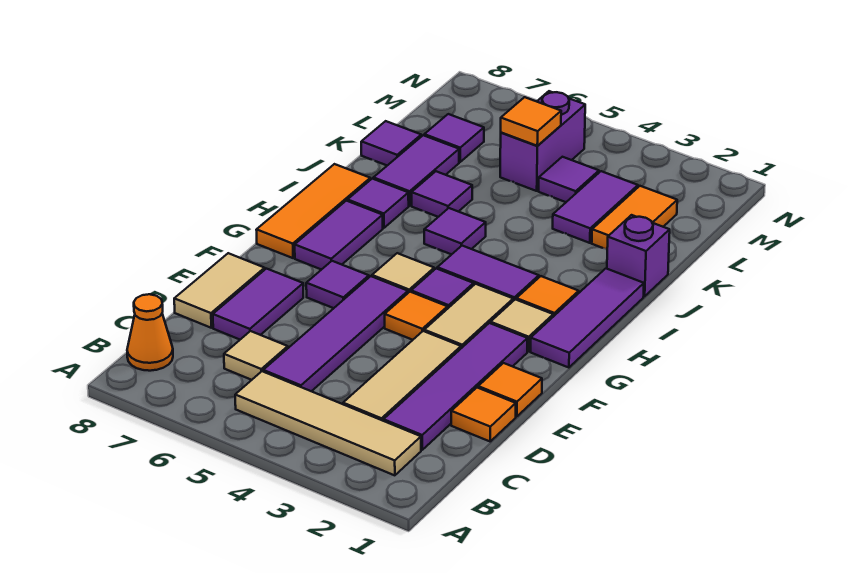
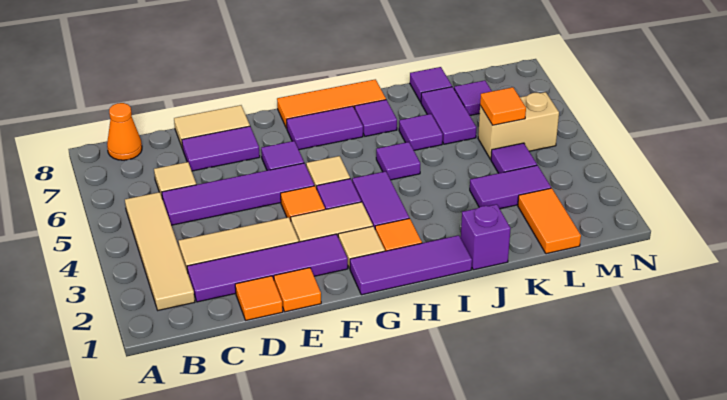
purple 1x2 tile [373,135,459,206] -> purple 1x2 tile turned to [421,87,477,144]
orange 1x2 tile [592,186,677,249] -> orange 1x2 tile turned to [518,188,581,254]
purple 1x2 brick [500,91,585,191] -> tan 1x2 brick [478,92,559,159]

